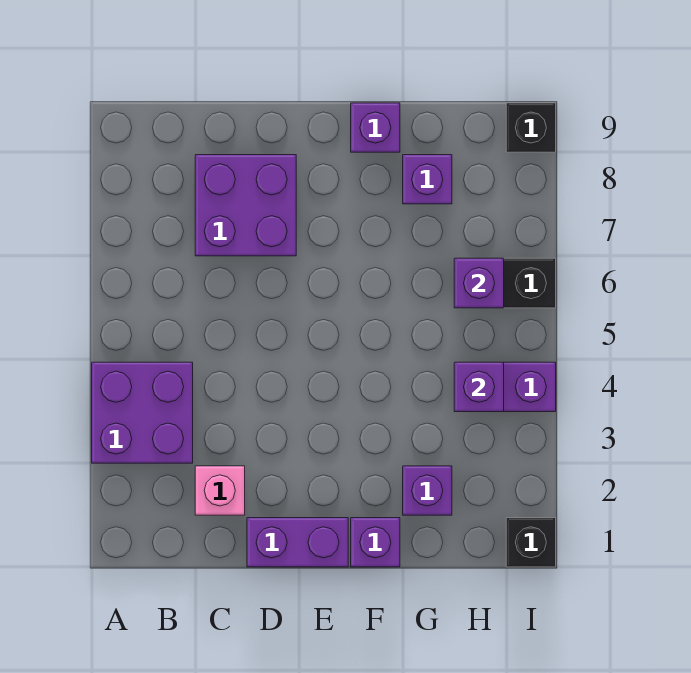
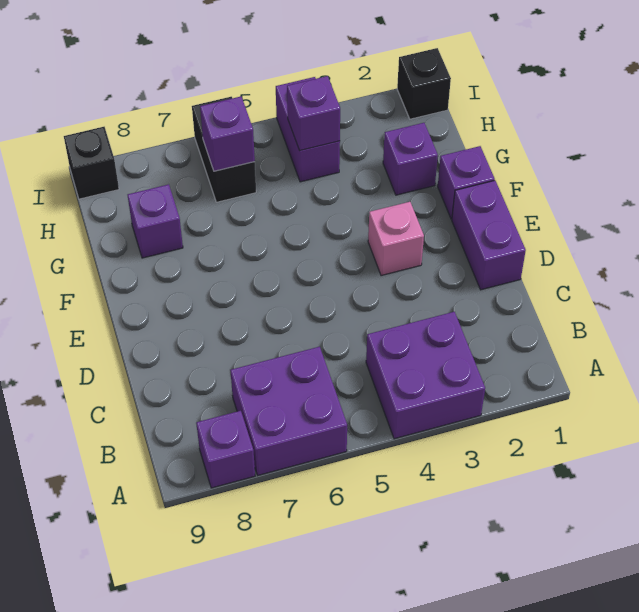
pink 1x1 brick [195,466,245,515] -> pink 1x1 brick moved to [368,202,424,276]
purple 2x2 brick [195,155,296,256] -> purple 2x2 brick moved to [230,347,347,475]
purple 1x1 brick [351,103,400,152] -> purple 1x1 brick moved to [196,411,255,488]

